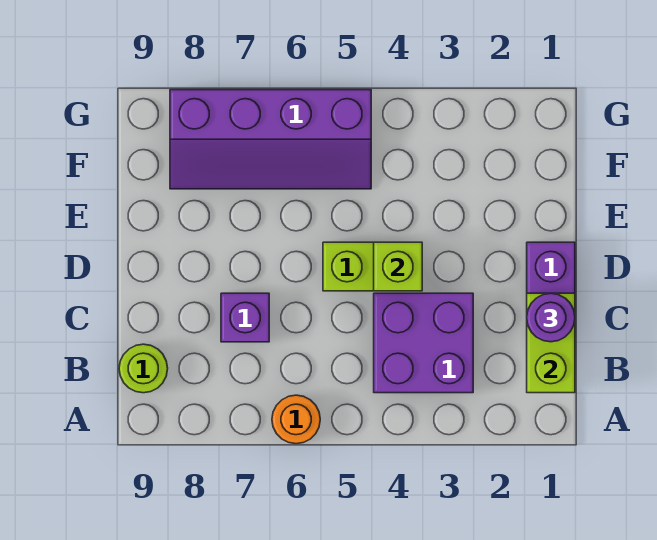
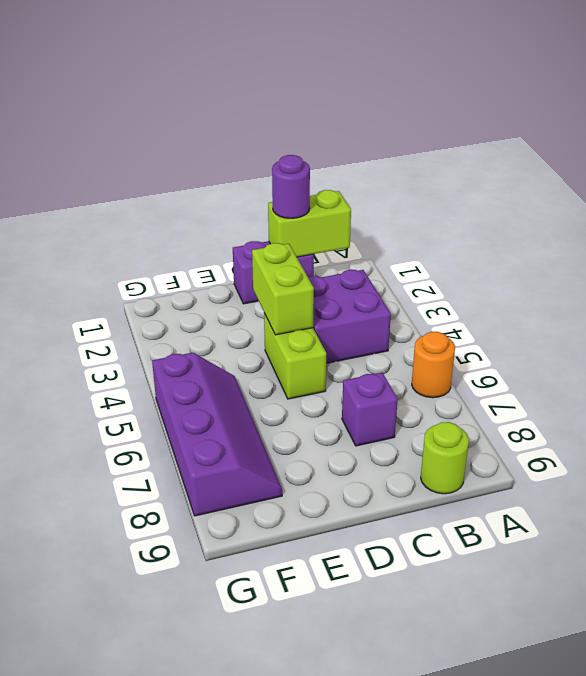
lime 1x1 brick [374,242,422,291] -> lime 1x2 brick [252,243,314,335]

